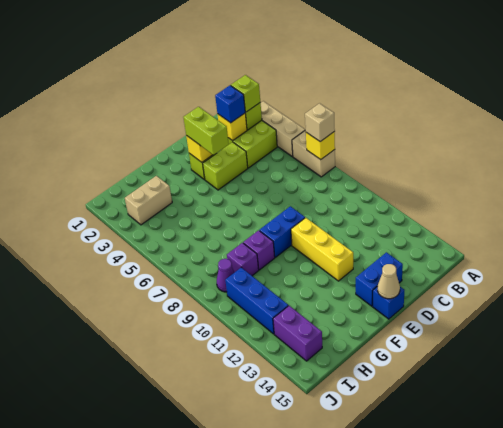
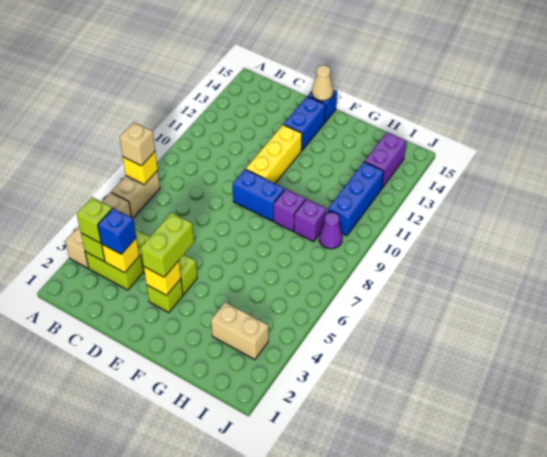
blue 1x2 brick [356,252,403,306] -> blue 1x2 brick turned to [284,96,326,151]

